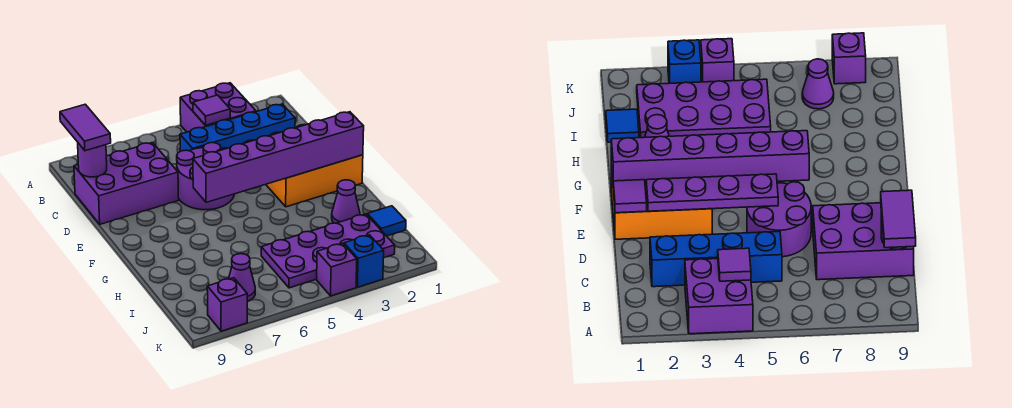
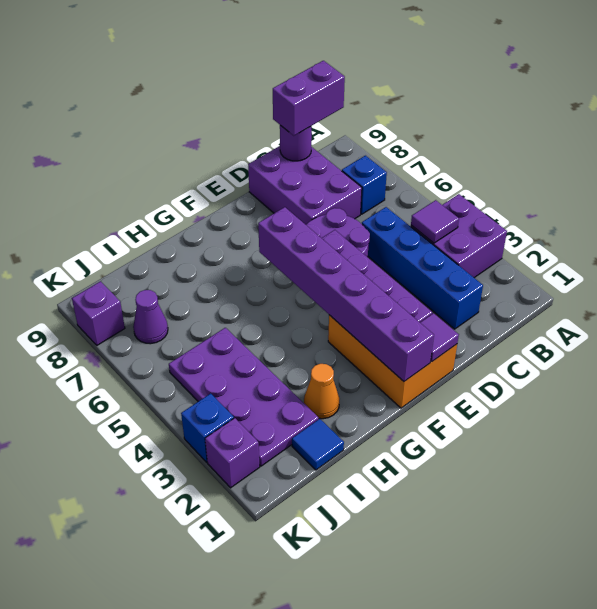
none -> blue 1x1 brick [342,156,387,214]
purple 1x2 tile [60,104,111,151] -> purple 1x2 brick [273,61,345,136]
purple 1x1 cone [332,180,360,223] -> orange 1x1 cone [304,364,339,419]
purple 1x1 brick [317,243,357,296] -> purple 1x1 brick moved to [205,418,260,488]

